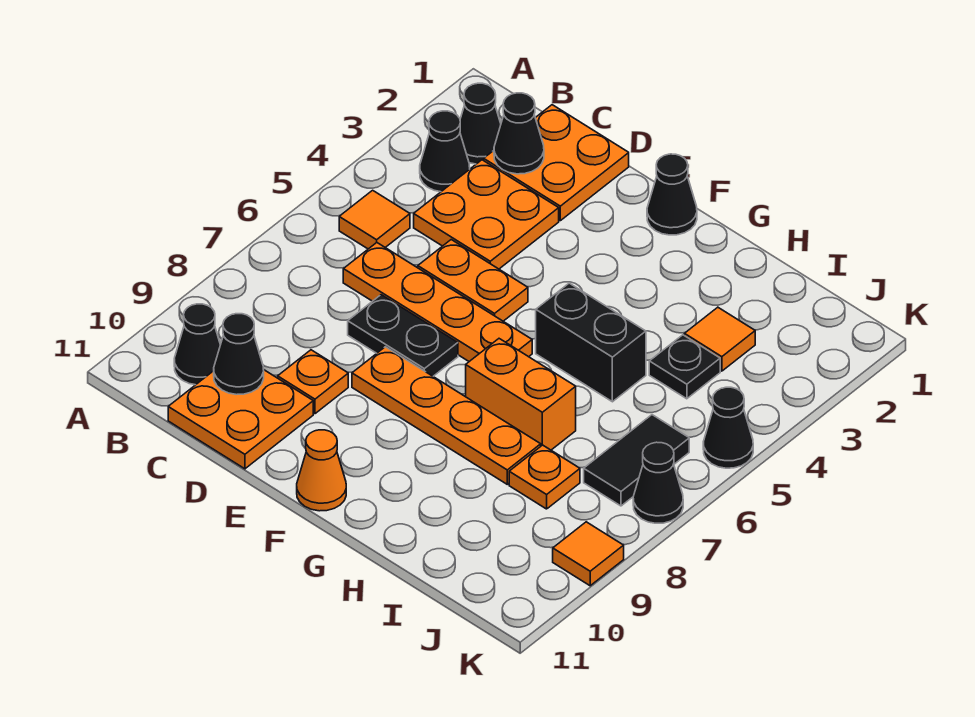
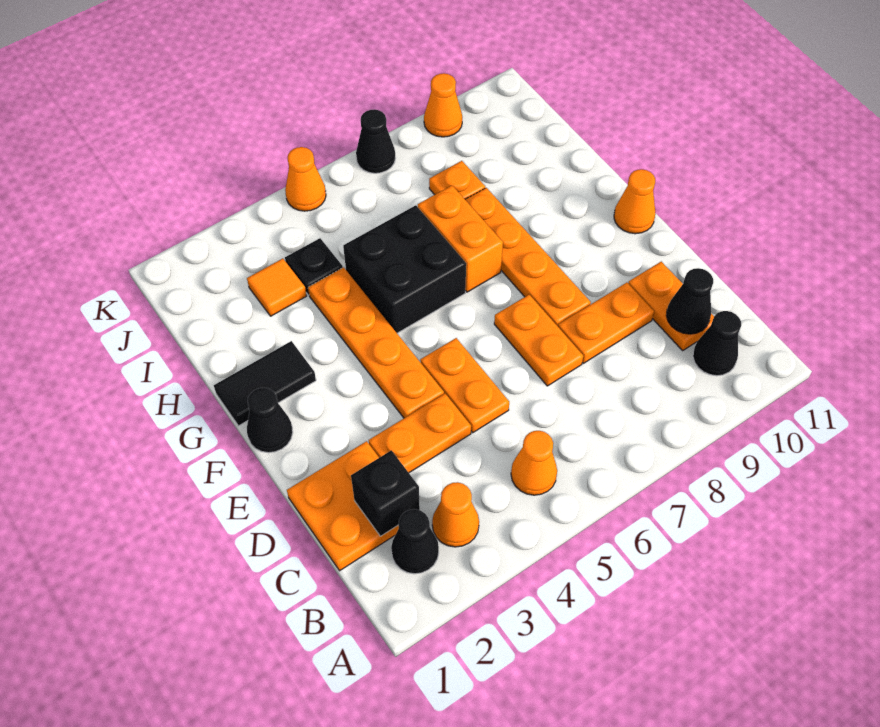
black 1x1 cone [420,111,470,192] -> orange 1x1 cone [432,482,479,547]
orange 1x1 tile [339,190,410,249] -> orange 1x1 cone [511,431,557,495]
black 1x1 cone [494,93,544,174] -> black 1x1 brick [351,450,420,536]
orange 2x2 plate [414,160,559,269] -> orange 1x2 plate [369,394,471,473]
orange 1x4 plate [343,243,532,361] -> orange 1x4 plate moved to [308,267,444,418]
orange 2x2 plate [168,369,313,469] -> orange 1x2 plate [628,262,714,351]
black 1x2 plate [348,295,458,376] -> orange 1x2 plate [494,295,583,386]
orange 1x1 plate [278,350,348,414] -> orange 1x2 plate [558,283,654,363]
black 1x2 brick [536,283,646,402] -> black 2x2 brick [343,205,466,333]
black 1x2 tile [584,415,689,506] -> black 1x2 tile moved to [214,341,316,426]
black 1x1 cone [703,387,753,468] -> orange 1x1 cone [285,147,326,211]
orange 1x1 tile [553,522,624,586] -> orange 1x1 cone [424,73,462,137]

